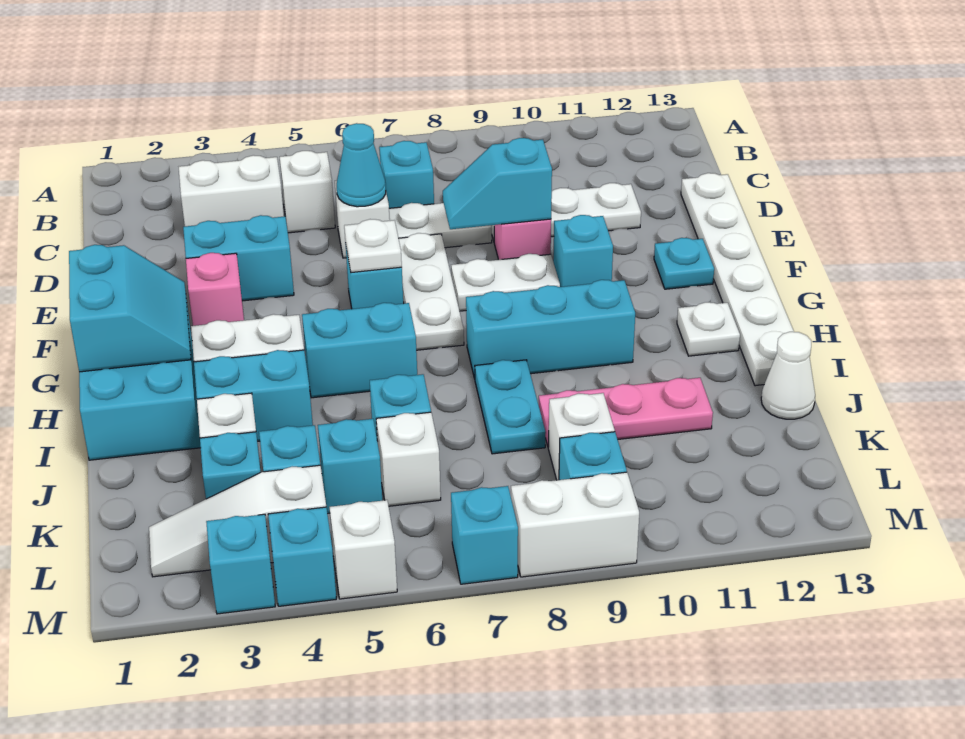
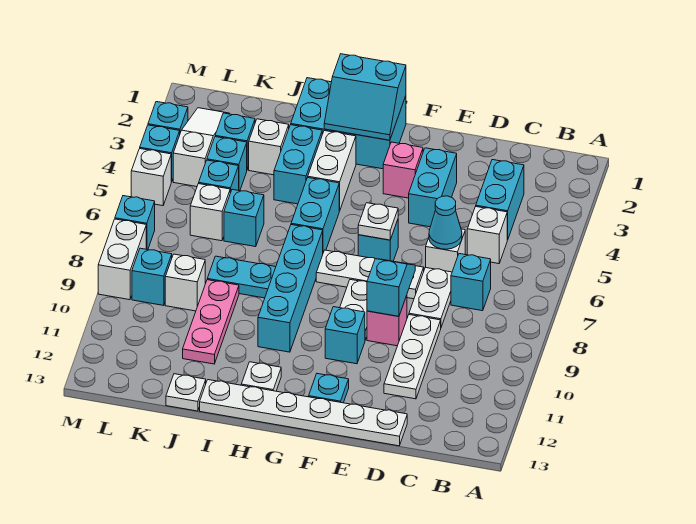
white 1x2 brick [179,155,284,226] -> cyan 1x2 brick [476,160,524,240]
cyan 1x3 brick [466,280,635,379] -> cyan 1x4 brick [258,225,323,352]
white 1x1 cone [761,332,815,419] -> white 1x1 plate [166,374,206,411]

